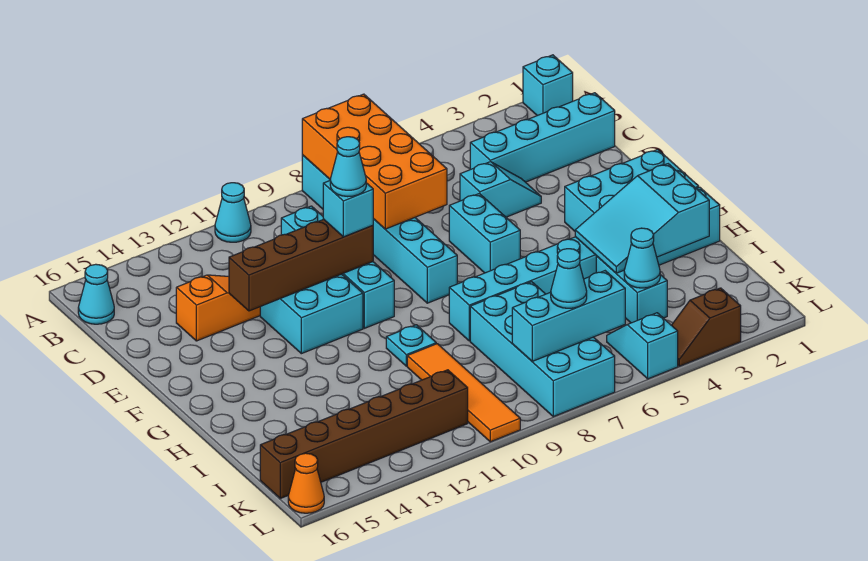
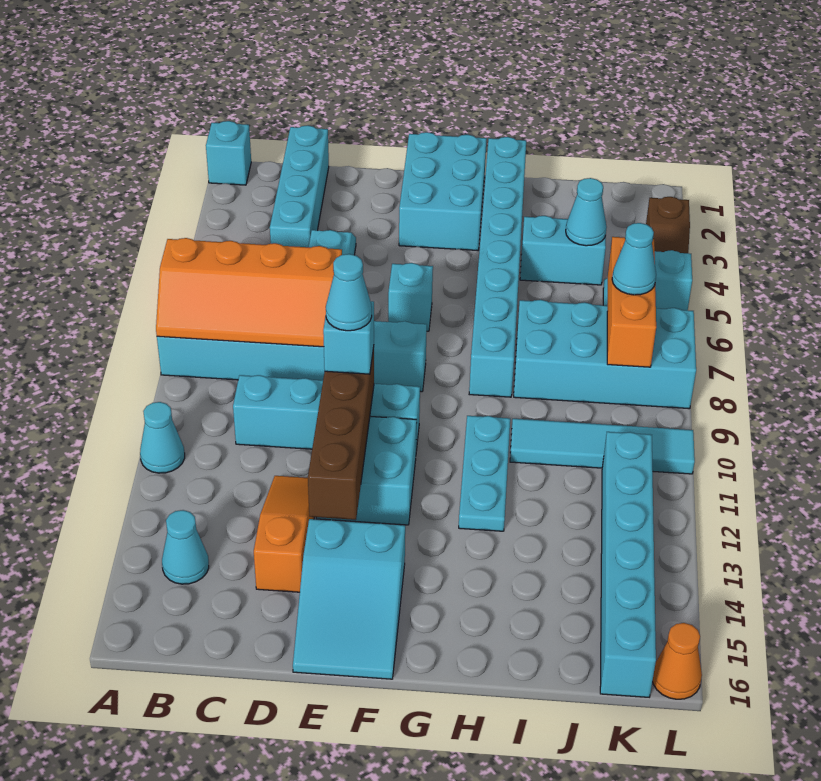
orange 2x4 brick [302,94,447,229] -> orange 2x4 slope [156,238,342,347]
cyan 1x1 cone [78,264,114,324] -> cyan 1x1 cone moved to [162,510,209,584]
cyan 1x2 brick [449,194,520,273] -> cyan 1x1 brick [388,263,433,331]
cyan 2x3 slope [575,164,709,273] -> cyan 2x3 slope moved to [293,519,405,679]
cyan 1x1 plate [386,325,436,366] -> cyan 1x3 plate [459,416,510,531]
orange 1x4 tile [407,344,520,442] -> cyan 1x4 tile [510,419,695,474]
cyan 1x3 brick [512,271,625,361] -> orange 1x3 brick [607,237,656,367]
brown 1x6 brick [260,370,468,498] -> cyan 1x6 brick [600,432,656,697]

